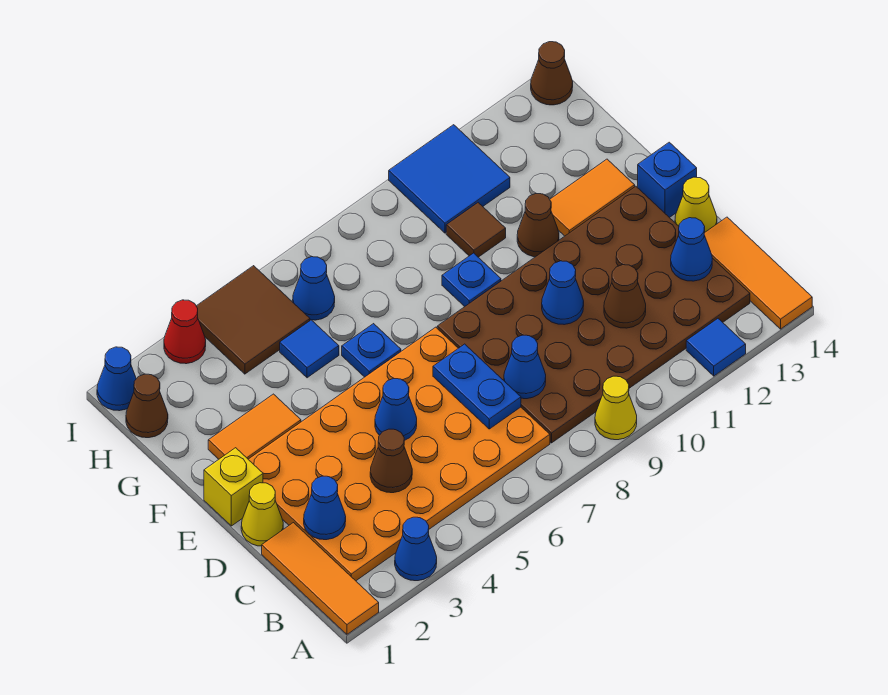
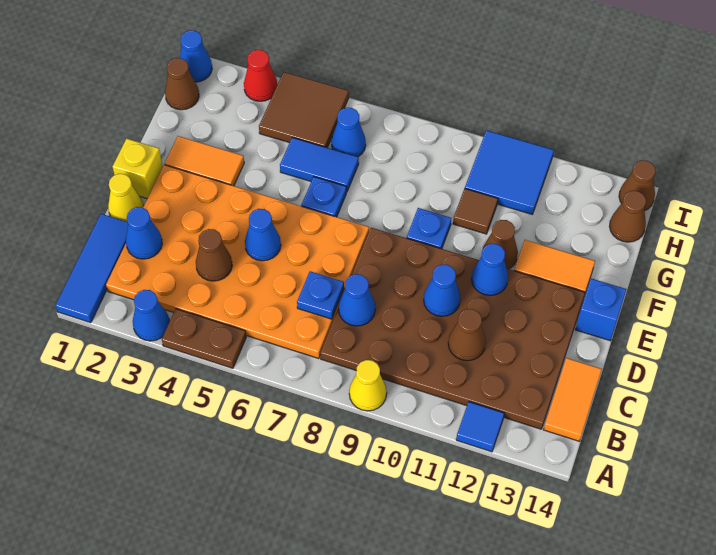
orange 1x3 tile [262,523,379,634] -> blue 1x3 tile [56,214,128,323]
none -> brown 1x2 plate [162,309,246,368]
orange 1x3 tile [704,217,812,329] -> orange 1x2 tile [544,358,602,441]
blue 1x2 plate [433,344,521,429] -> blue 1x1 plate [297,271,344,319]
blue 1x1 cone [671,218,712,281] -> blue 1x1 cone moved to [472,244,508,296]
yellow 1x1 cone [675,177,717,232] -> none
blue 1x1 tile [280,320,339,378] -> blue 1x2 tile [280,138,359,192]
none -> brown 1x1 cone [610,191,646,242]

